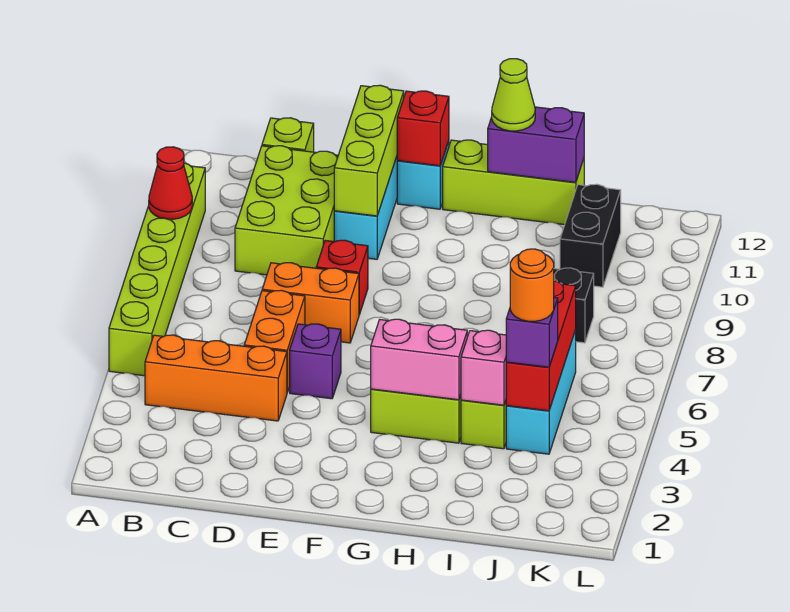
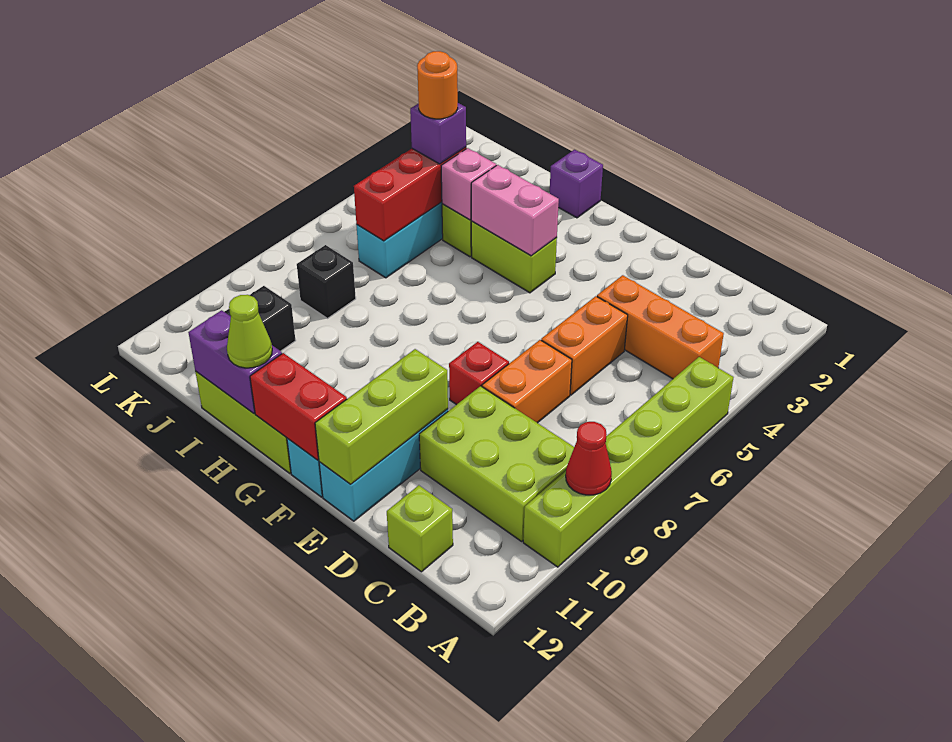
lime 2x3 brick [235,146,338,275] -> lime 2x3 brick turned to [419,386,574,541]
orange 1x2 brick [262,263,359,343] -> orange 1x2 brick turned to [482,340,572,423]
purple 1x1 brick [290,324,341,399] -> purple 1x1 brick moved to [550,150,603,218]
red 1x1 brick [397,91,449,166] -> red 1x2 brick [250,353,347,460]

